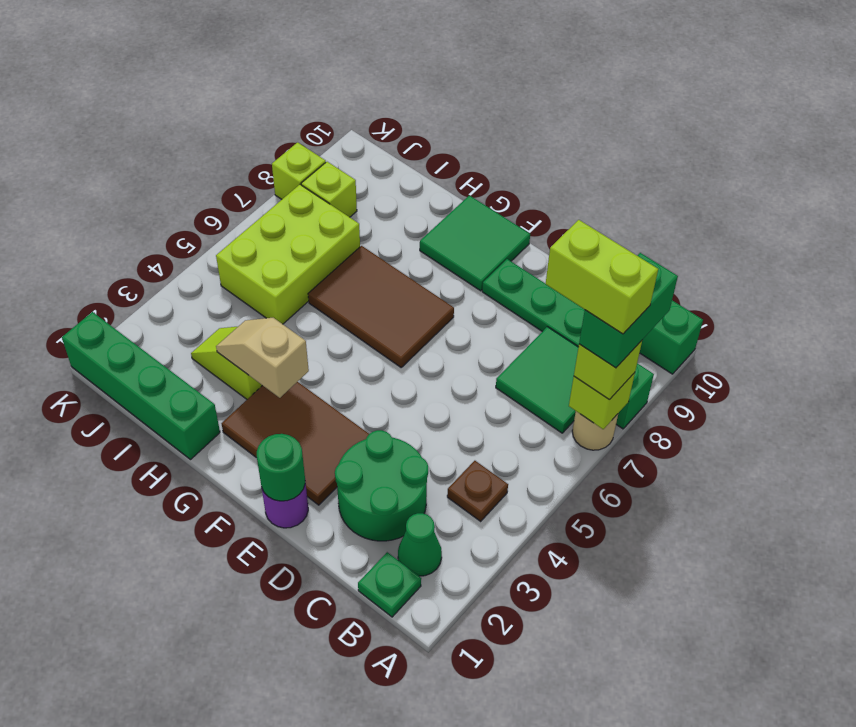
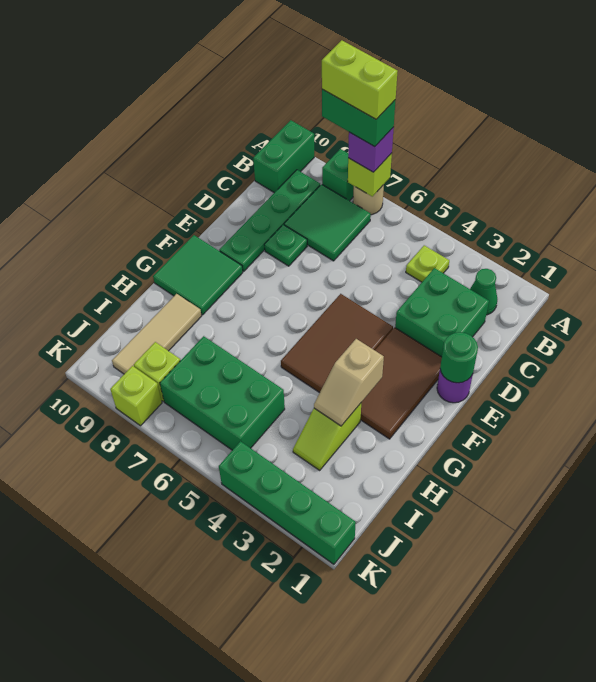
lime 1x1 brick [574,341,642,400] -> purple 1x1 brick [348,127,394,172]
lime 1x2 brick [546,220,658,334] -> lime 1x2 brick turned to [322,40,398,119]
green 1x1 plate [358,552,421,617] -> green 1x1 plate moved to [264,225,307,266]
brown 1x1 plate [447,461,508,521] -> lime 1x1 plate [406,245,449,282]
green 2x2 round brick [335,430,428,541] -> green 2x2 brick [395,268,489,357]
brown 2x3 tile [308,246,454,367] -> brown 2x3 tile moved to [281,294,393,393]
green 1x4 brick [62,312,220,460] -> green 1x4 brick turned to [219,441,356,564]
none -> tan 1x3 tile [112,294,202,374]
lime 2x3 brick [216,185,360,324] -> green 2x3 brick [160,336,285,450]

